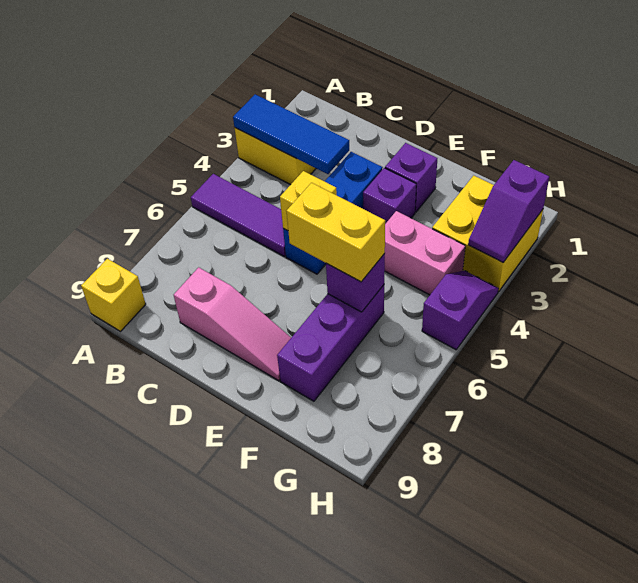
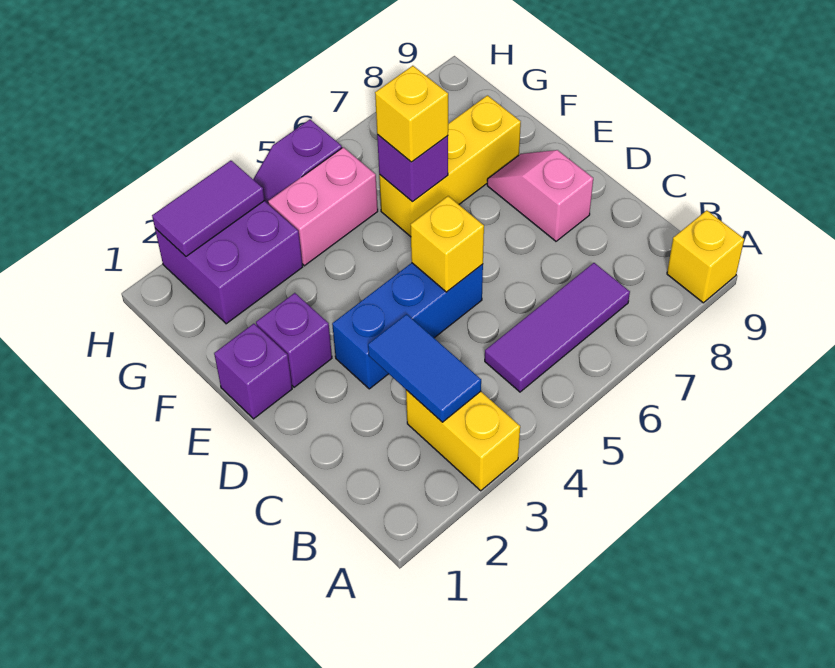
blue 1x3 tile [233,94,349,174] -> blue 1x2 tile [368,314,481,422]
purple 1x3 tile [191,174,286,256] -> purple 1x3 tile turned to [485,263,630,392]
pink 1x3 slope [174,267,291,381] -> pink 1x2 slope [487,150,593,241]
purple 1x1 brick [363,168,416,224] -> purple 1x1 brick moved to [214,324,292,419]
yellow 1x2 brick [287,183,385,282] -> yellow 1x1 brick [375,66,448,162]
pink 1x2 brick [384,211,465,295] -> pink 1x2 brick turned to [268,147,378,266]
purple 1x3 brick [277,285,384,401] -> yellow 1x3 brick [379,95,521,237]
yellow 2x2 brick [432,176,543,292] -> purple 2x2 brick [155,201,303,324]
purple 1x2 slope [468,160,549,262] -> purple 1x2 tile [152,161,265,256]

